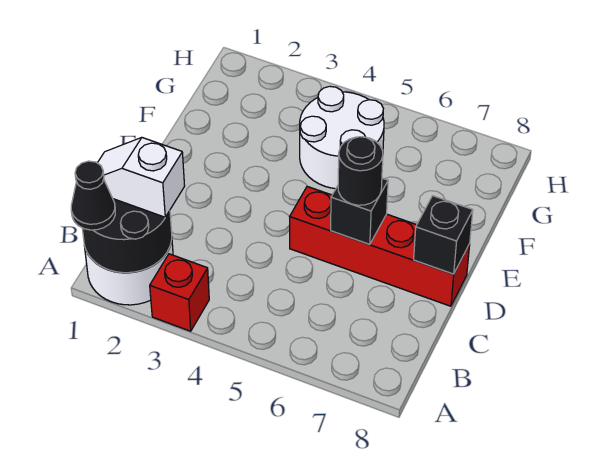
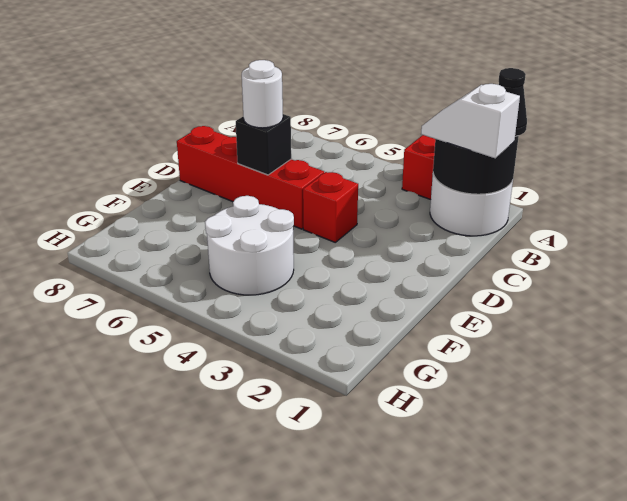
white 1x2 slope [98,138,185,217] -> white 1x2 slope turned to [421,84,520,158]
none -> red 1x1 brick [303,172,358,242]
black 1x1 round brick [338,137,383,205] -> white 1x1 round brick [242,60,283,128]
black 1x1 brick [414,196,473,274] -> none

